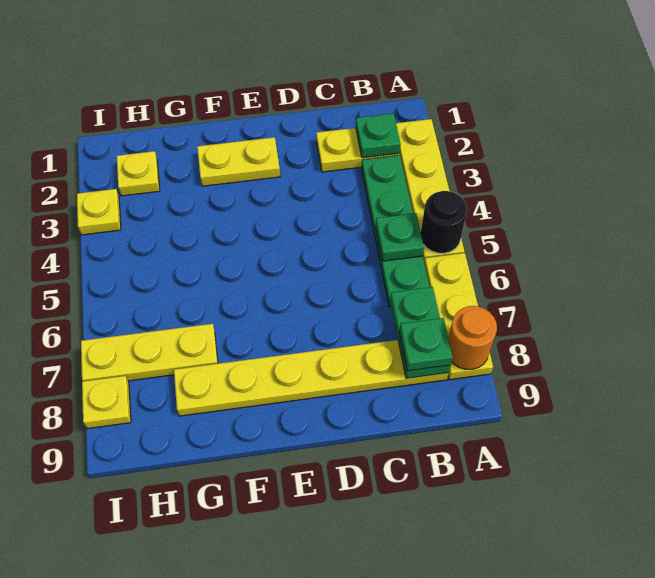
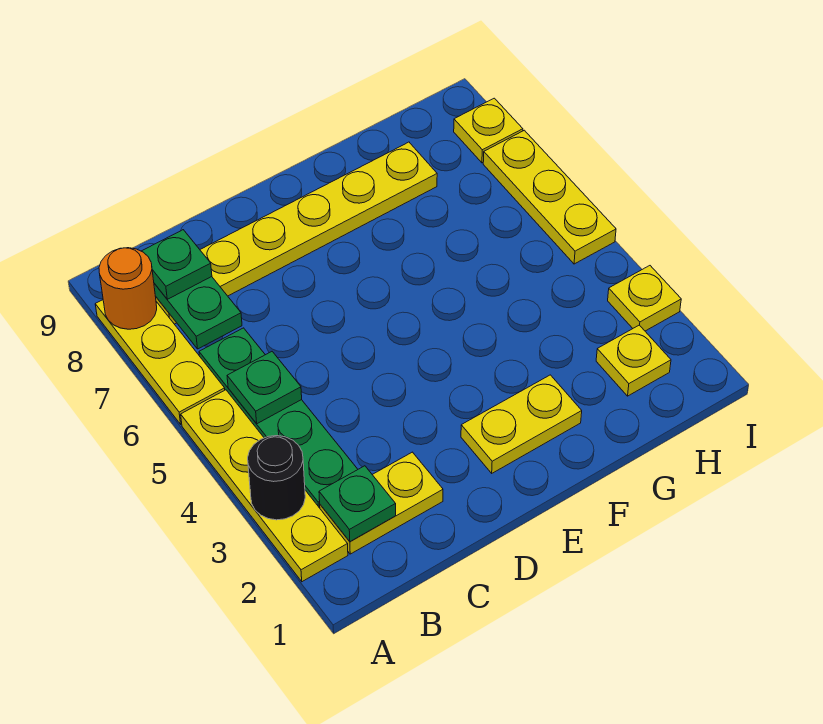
black 1x1 round brick [421,191,467,253] -> black 1x1 round brick moved to [248,436,305,520]
yellow 1x3 plate [81,324,218,381] -> yellow 1x3 plate turned to [483,130,616,264]

